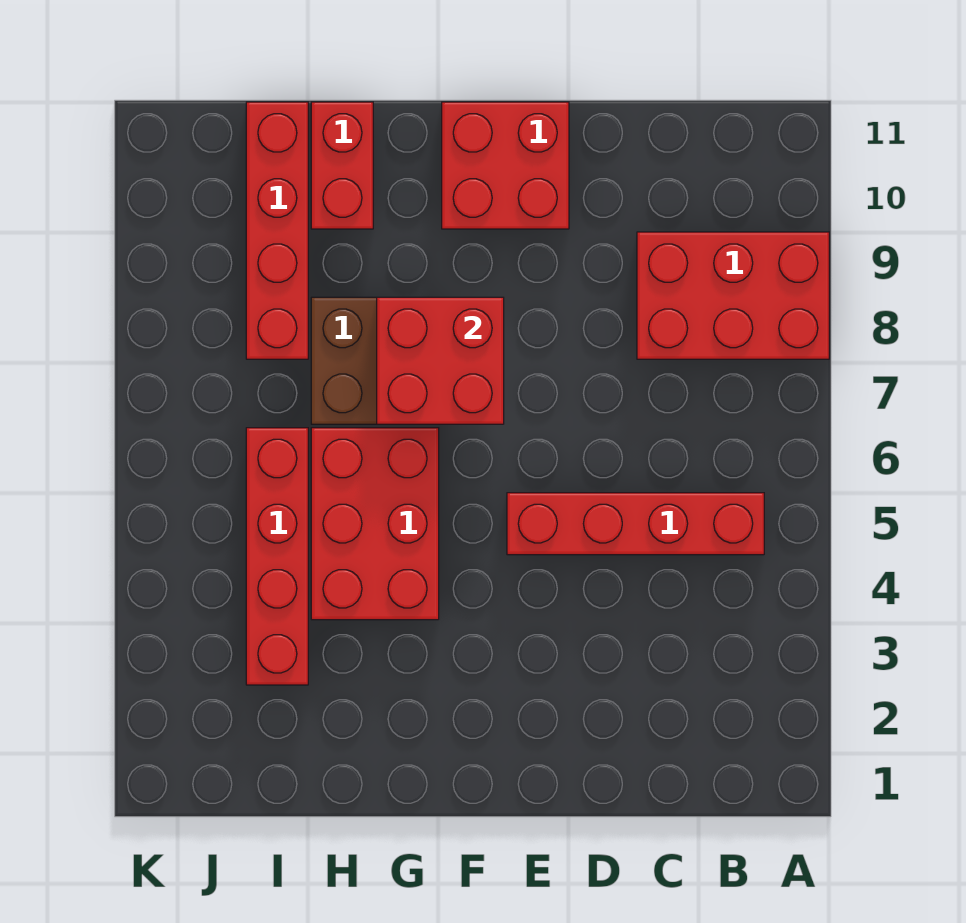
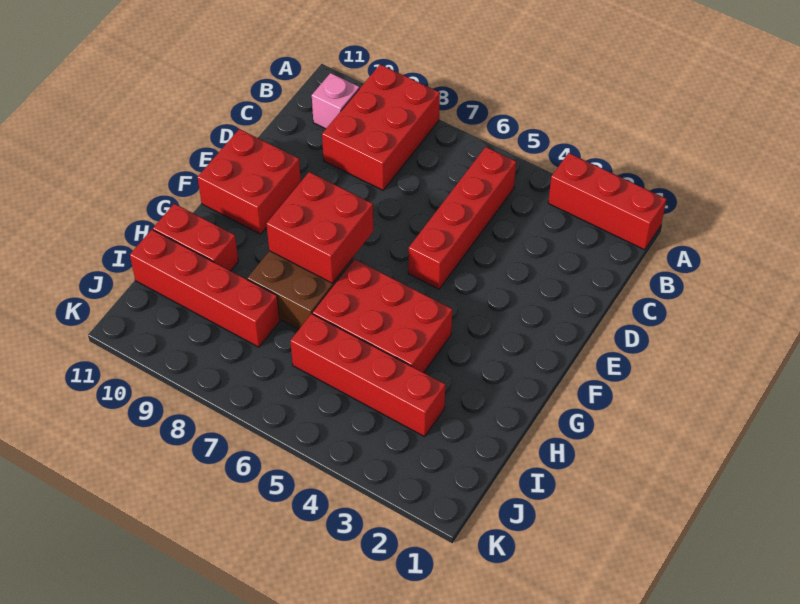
none -> red 1x3 brick [548,153,666,250]
none -> pink 1x1 brick [312,73,359,129]

